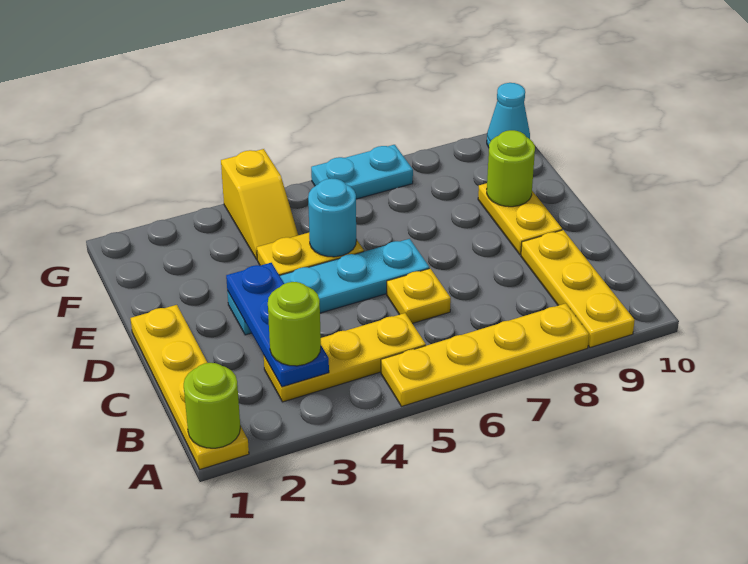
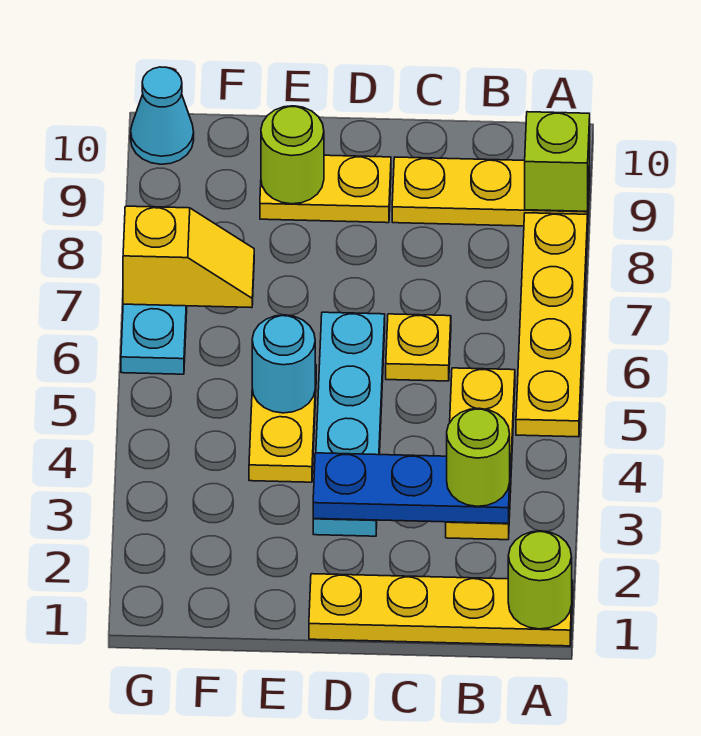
none -> lime 1x1 brick [525,112,590,211]
yellow 1x2 slope [221,149,298,259] -> yellow 1x2 slope moved to [123,206,254,308]

